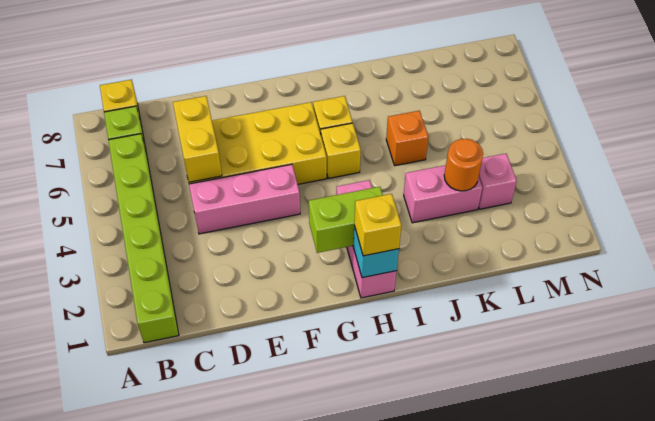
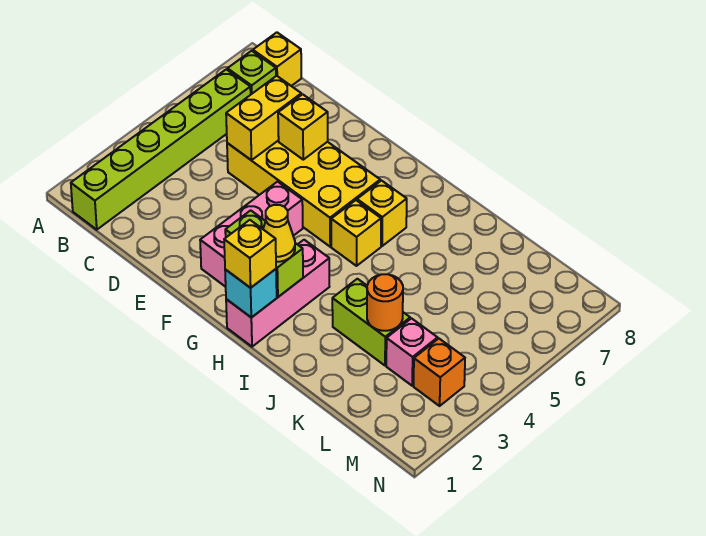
pink 1x3 brick [189,164,300,234] -> pink 1x3 brick turned to [200,182,303,287]
none -> yellow 1x1 brick [278,94,328,160]
none -> yellow 1x1 cone [263,205,295,262]
pink 1x2 brick [404,165,482,223] -> lime 1x2 brick [332,279,410,365]
orange 1x1 brick [386,111,429,166] -> orange 1x1 brick moved to [414,339,465,406]

